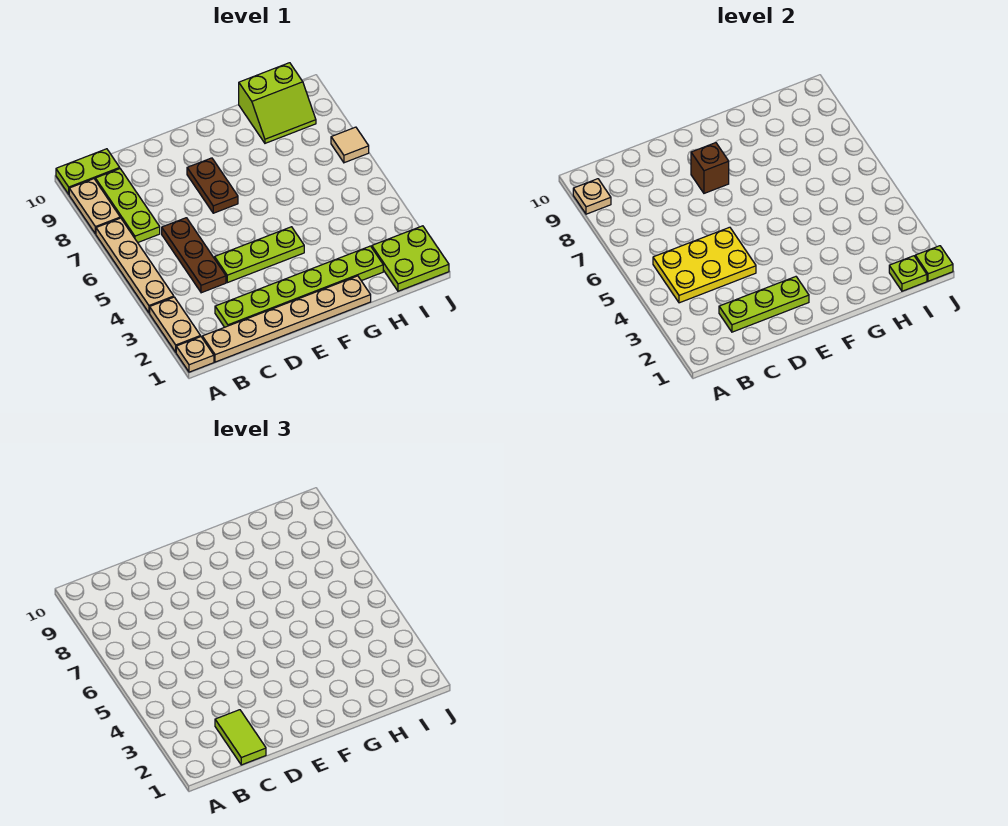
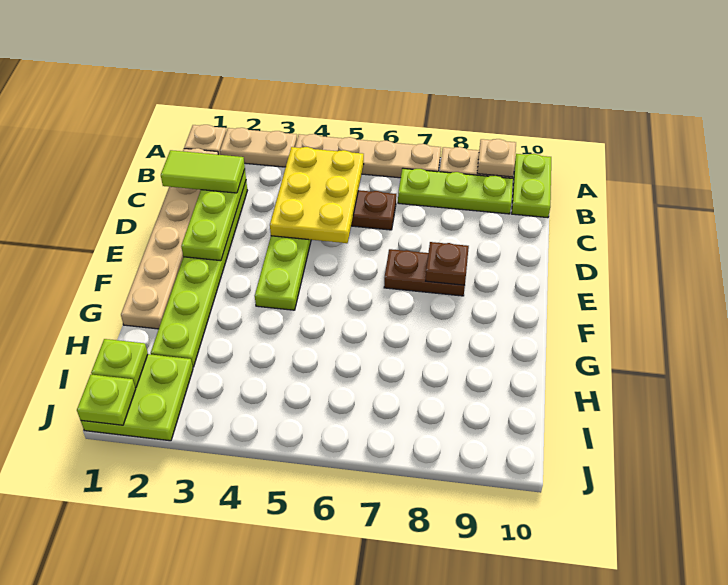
brown 1x1 brick [691,143,729,193] -> brown 1x1 plate [426,242,469,286]
lime 2x2 slope [239,63,316,143] -> none
tan 1x1 tile [331,127,369,163] -> none

